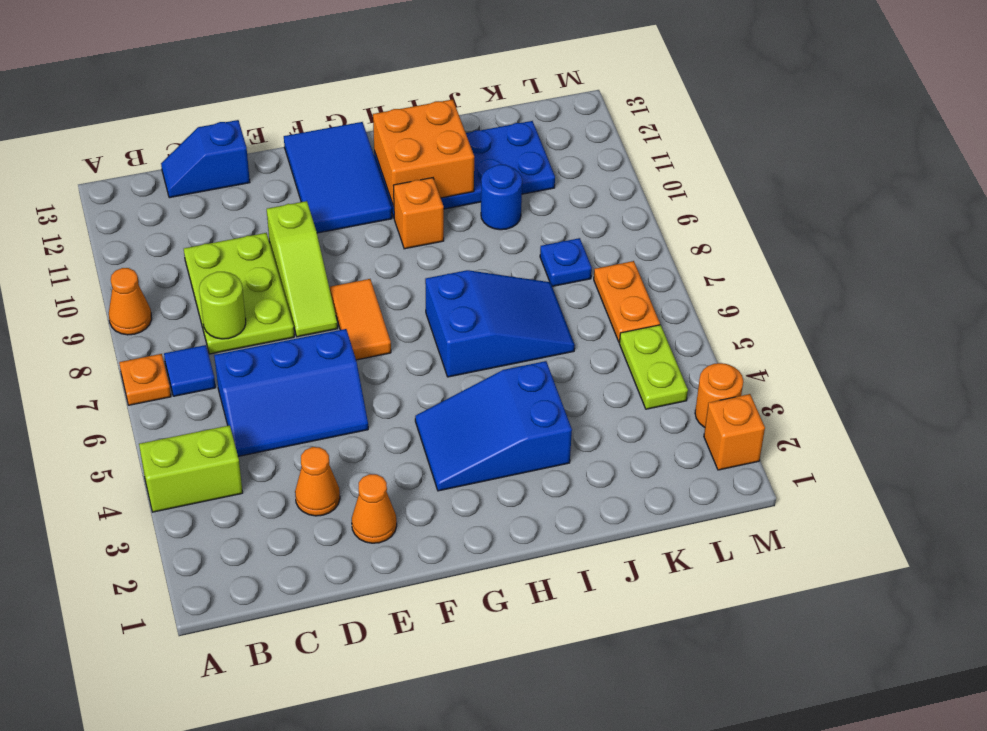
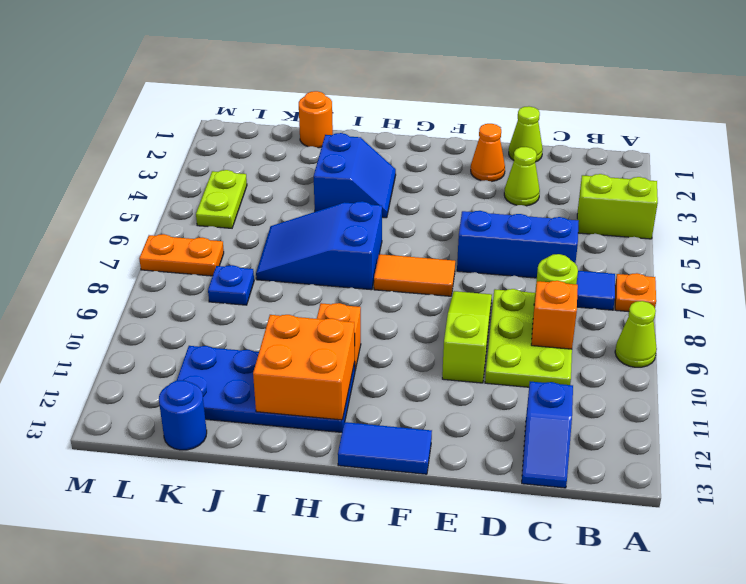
orange 1x1 cone [109,268,152,335] -> lime 1x1 cone [615,301,657,367]
blue 1x2 slope [161,120,250,198] -> blue 1x2 slope turned to [522,382,573,488]
none -> lime 1x1 cone [509,106,543,162]
orange 1x1 cone [295,447,340,516] -> lime 1x1 cone [504,147,540,206]
orange 1x2 tile [330,279,391,360] -> orange 1x2 tile turned to [374,254,455,296]
blue 2x3 tile [284,122,392,233] -> blue 1x2 tile [338,422,432,474]
blue 2x3 slope [415,361,572,491] -> blue 2x2 slope [314,133,396,218]
blue 1x1 round brick [481,165,522,230] -> blue 1x1 round brick moved to [159,380,207,450]
orange 1x2 plate [594,261,660,342] -> orange 1x2 plate turned to [139,234,224,276]
orange 1x1 brick [704,394,765,470] -> orange 1x1 brick moved to [531,281,578,349]
orange 1x1 round brick [695,363,743,427] -> orange 1x1 round brick moved to [299,91,333,148]

